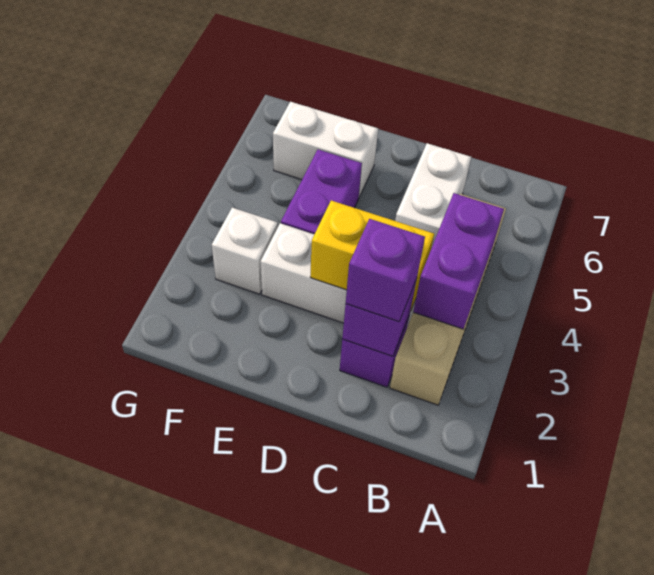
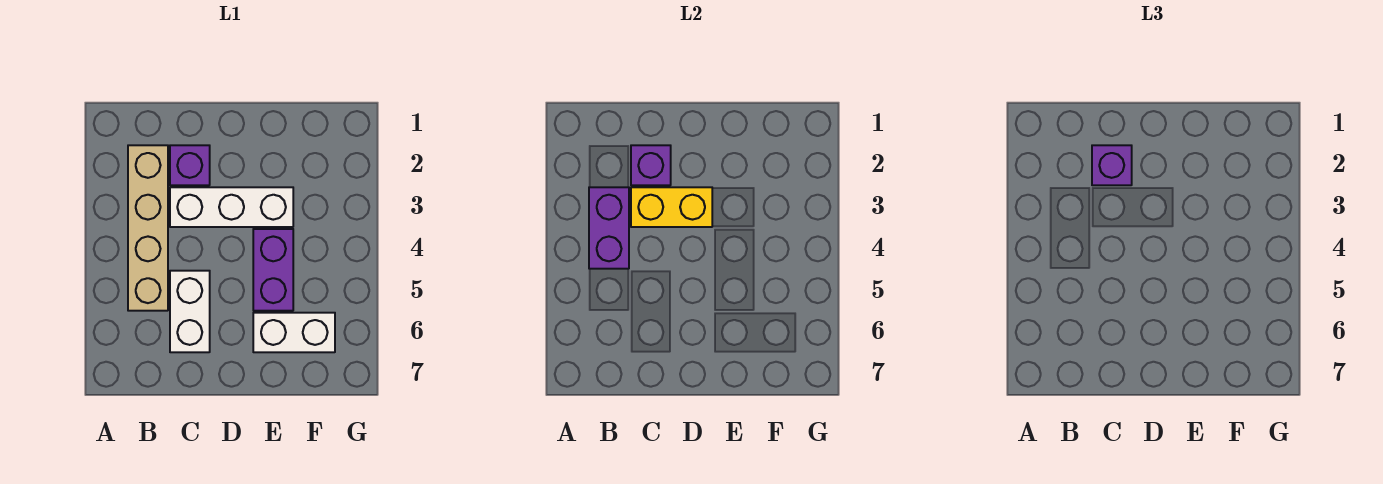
white 1x1 brick [212,208,278,294] -> none

